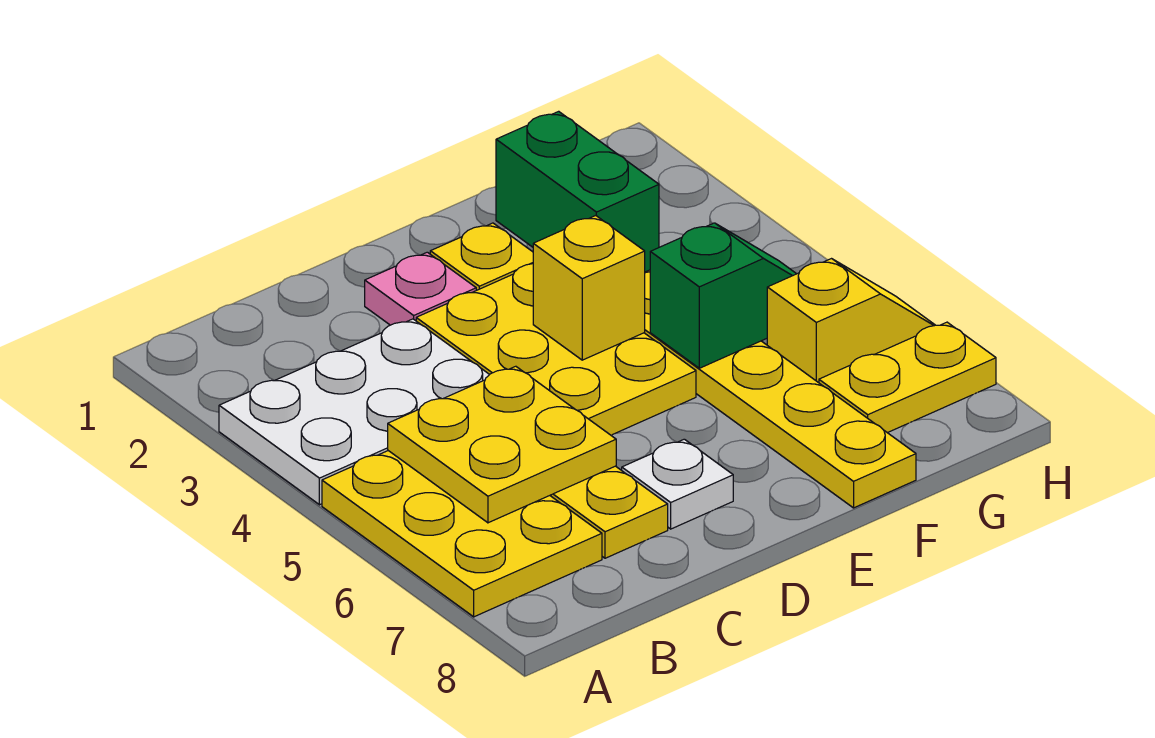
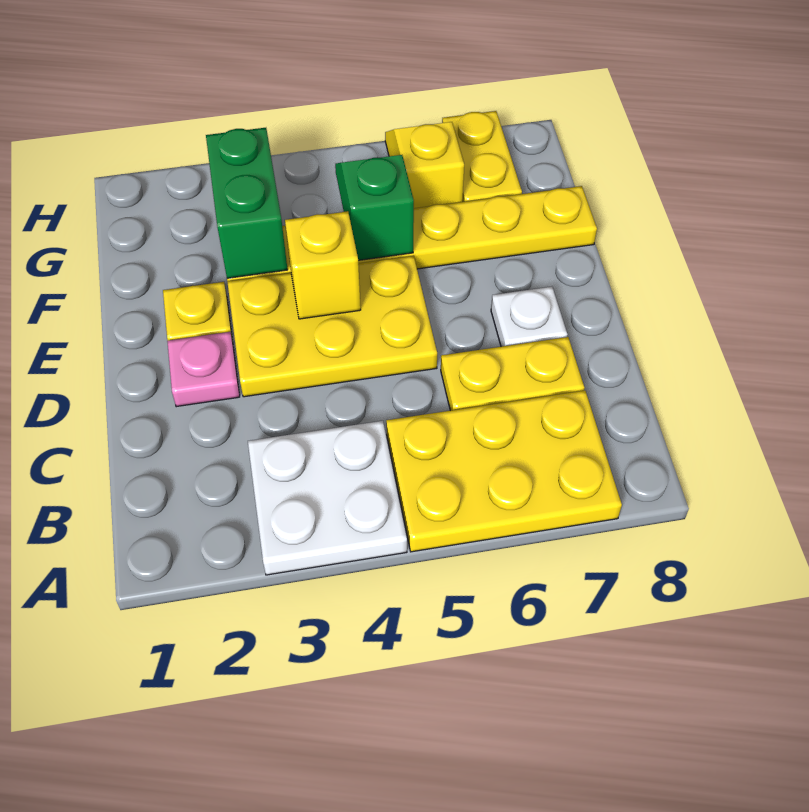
white 2x3 plate [219,319,490,505] -> white 2x2 plate [248,421,407,575]
yellow 2x2 plate [388,366,616,523] -> none
green 1x2 brick [496,111,659,272] -> green 1x2 brick turned to [206,128,288,278]

